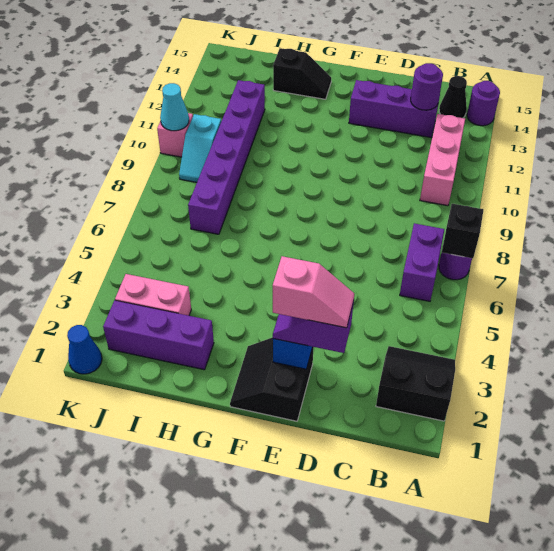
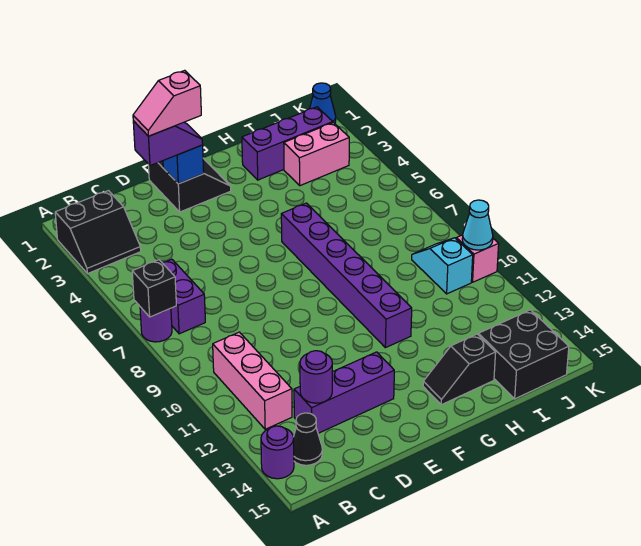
purple 1x6 brick [188,80,265,234] -> purple 1x6 brick moved to [281,203,412,348]
none -> black 2x2 brick [478,310,569,399]

